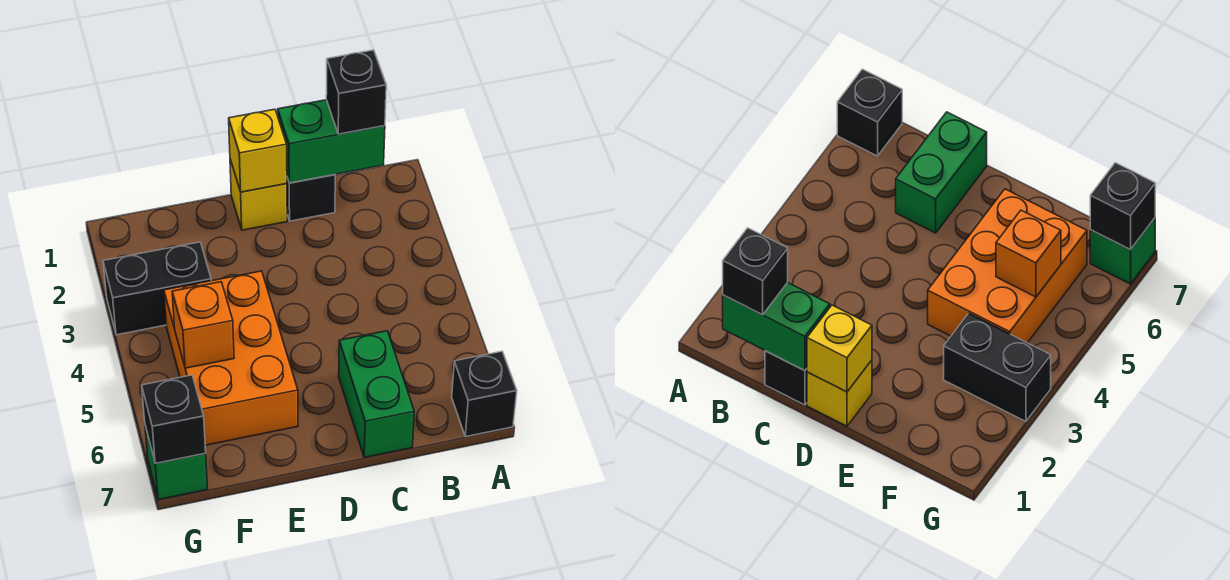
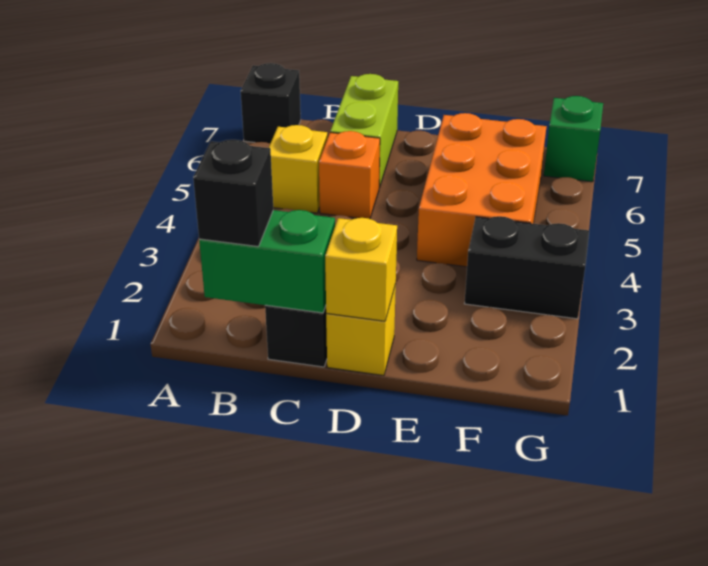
none -> yellow 1x1 brick [269,125,327,213]
green 1x2 brick [339,331,414,457] -> lime 1x2 brick [330,74,398,188]
orange 1x1 brick [172,282,234,368] -> orange 1x1 brick moved to [319,131,380,219]
black 1x1 brick [142,375,206,463] -> none

